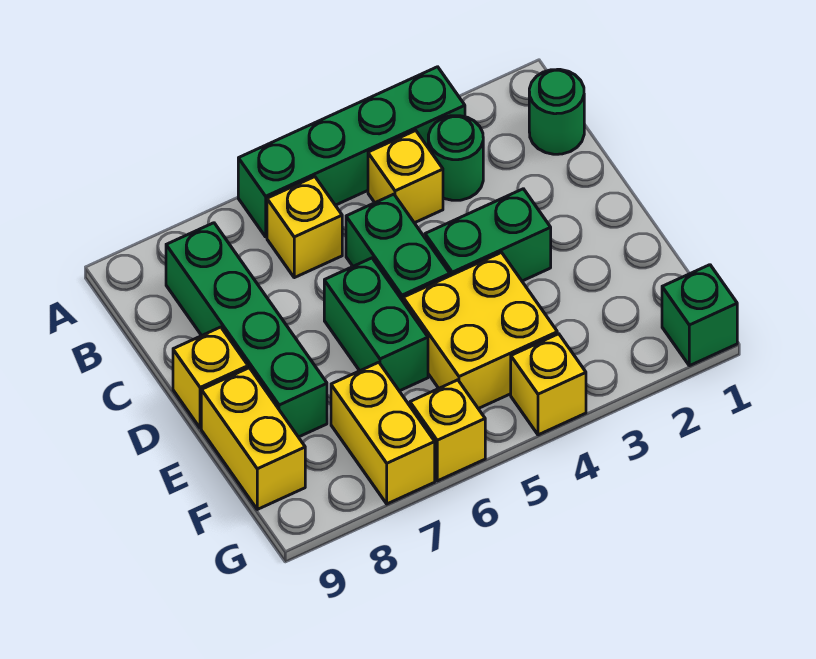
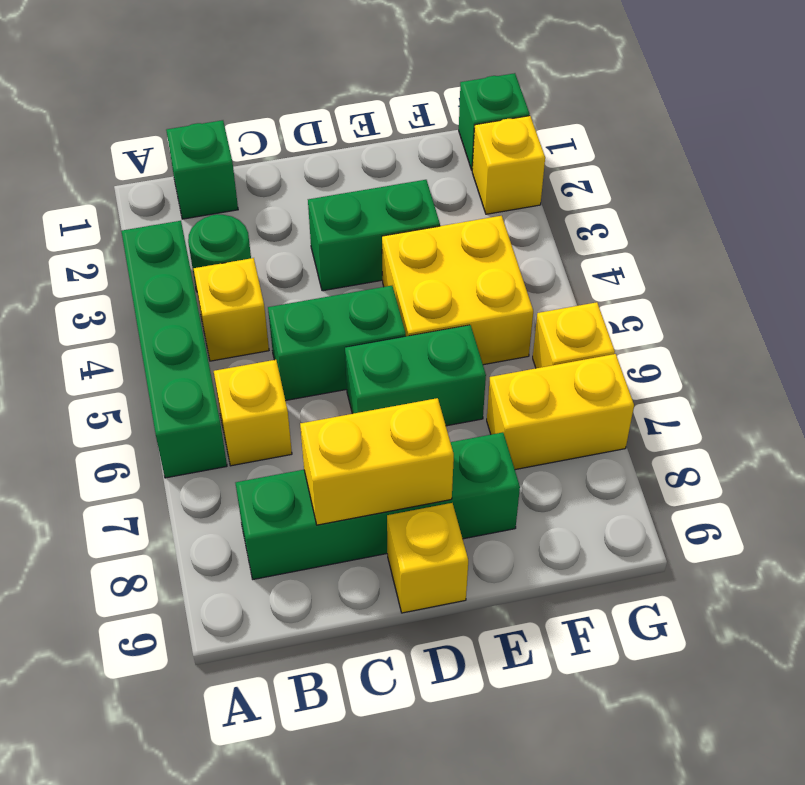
green 1x1 round brick [529,69,584,154] -> green 1x1 brick [166,120,238,219]
green 1x2 brick [425,189,551,281] -> green 1x2 brick turned to [308,180,440,291]
yellow 1x2 brick [201,368,305,509] -> yellow 1x2 brick moved to [300,398,454,525]
yellow 1x1 brick [511,334,586,435] -> yellow 1x1 brick moved to [472,116,545,214]

